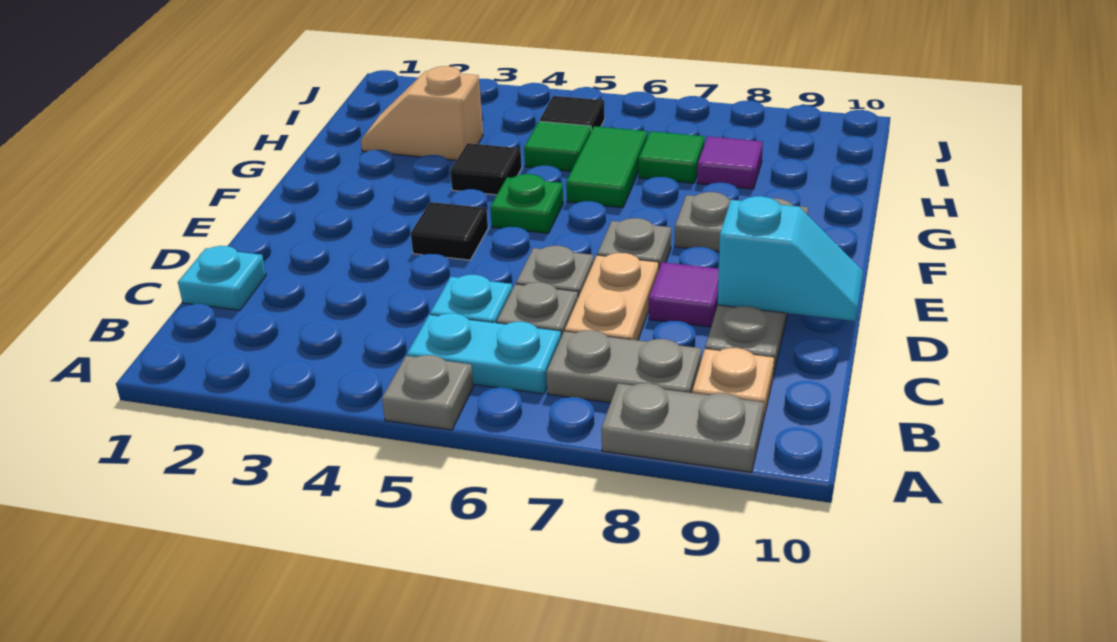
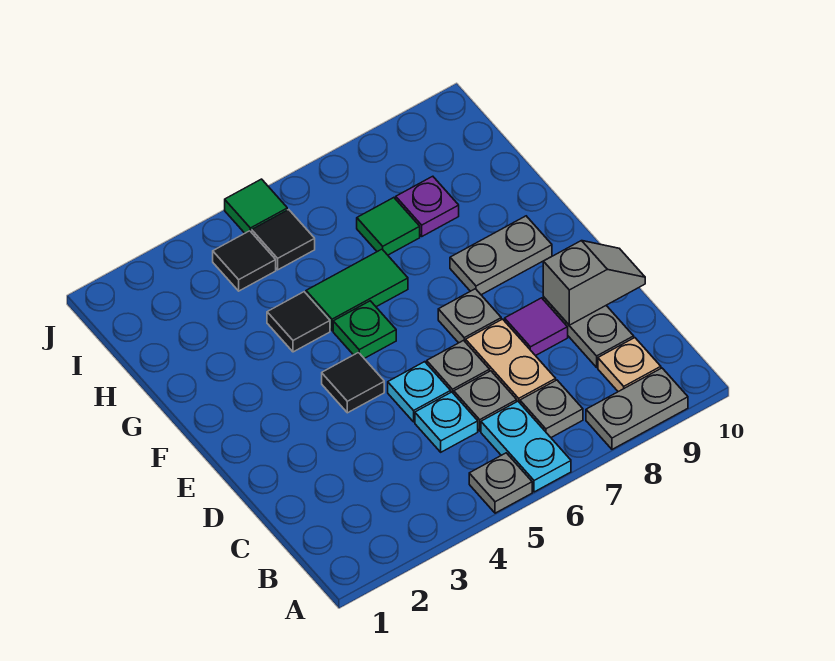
cyan 1x2 plate [407,313,561,394] -> cyan 1x2 plate turned to [481,401,571,492]
grey 1x2 plate [546,330,701,403] -> grey 1x1 plate [520,380,583,437]
cyan 1x1 plate [178,246,266,310] -> cyan 1x1 plate moved to [388,362,451,422]
cyan 1x2 slope [717,196,863,321] -> grey 1x2 slope [543,241,645,325]
green 1x2 tile [566,126,647,208] -> green 1x2 tile turned to [306,249,408,331]
tan 1x2 slope [361,66,483,160] -> none
green 1x1 tile [524,121,591,171] -> green 1x1 tile moved to [225,179,287,233]
purple 1x1 tile [697,137,763,189] -> purple 1x1 plate [396,176,459,236]
none -> black 1x1 tile [213,231,276,291]

